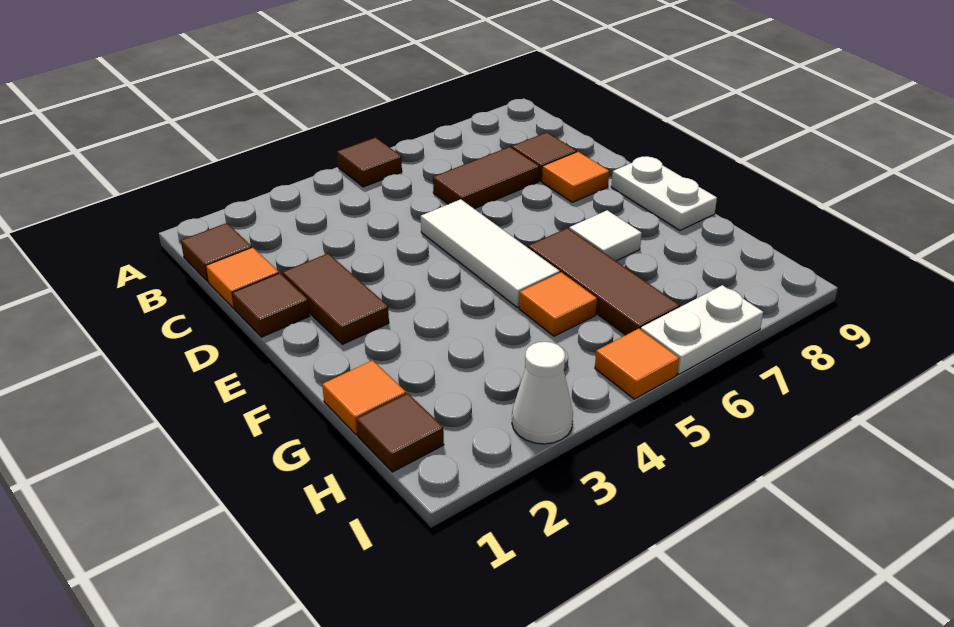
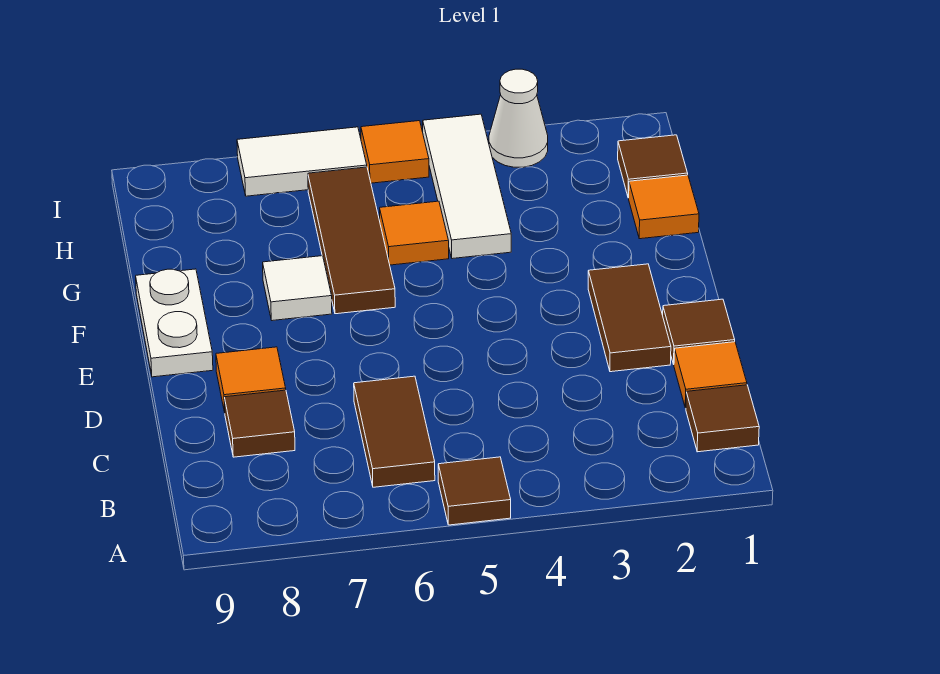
brown 1x2 tile [433,147,539,209] -> brown 1x2 tile turned to [354,376,435,487]
white 1x3 tile [421,199,560,308] -> white 1x3 tile moved to [423,114,511,259]
white 1x2 plate [641,285,763,374] -> white 1x2 tile [237,127,367,196]

